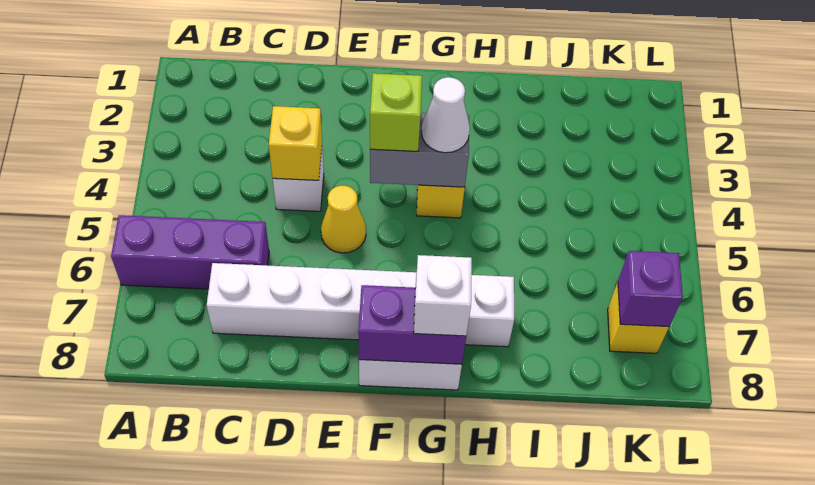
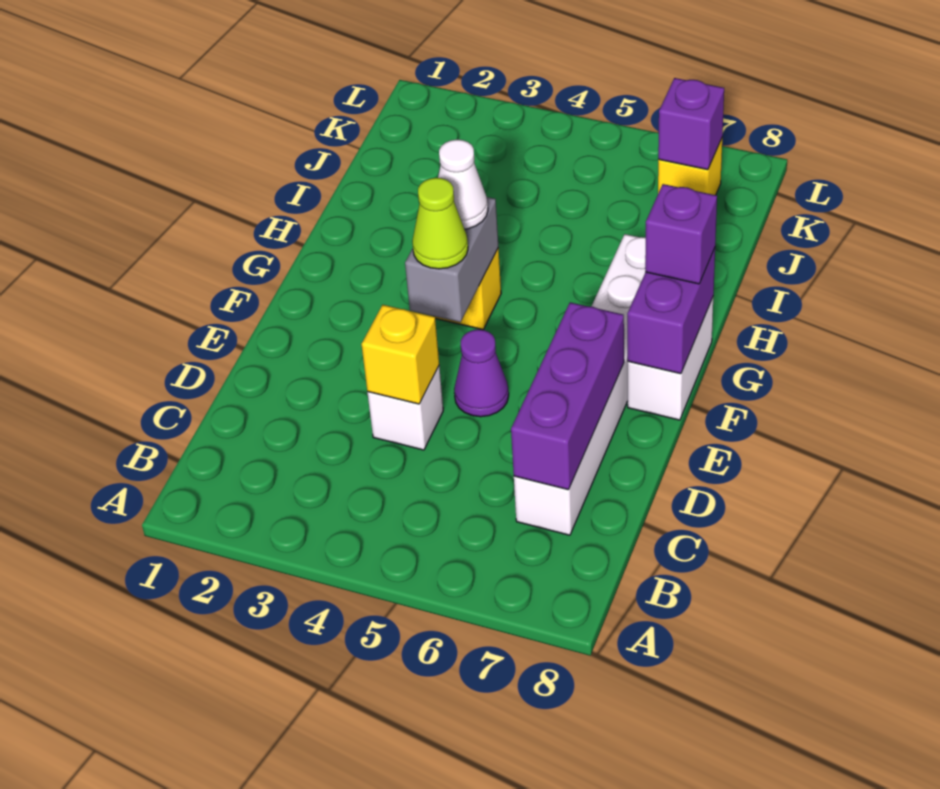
purple 1x3 brick [111,215,269,289] -> purple 1x3 brick moved to [511,302,624,490]
yellow 1x1 cone [321,185,366,253] -> purple 1x1 cone [454,329,509,417]
lime 1x1 brick [370,73,422,151] -> lime 1x1 cone [412,178,468,269]
white 1x1 brick [414,255,472,336] -> purple 1x1 brick [645,184,717,284]

